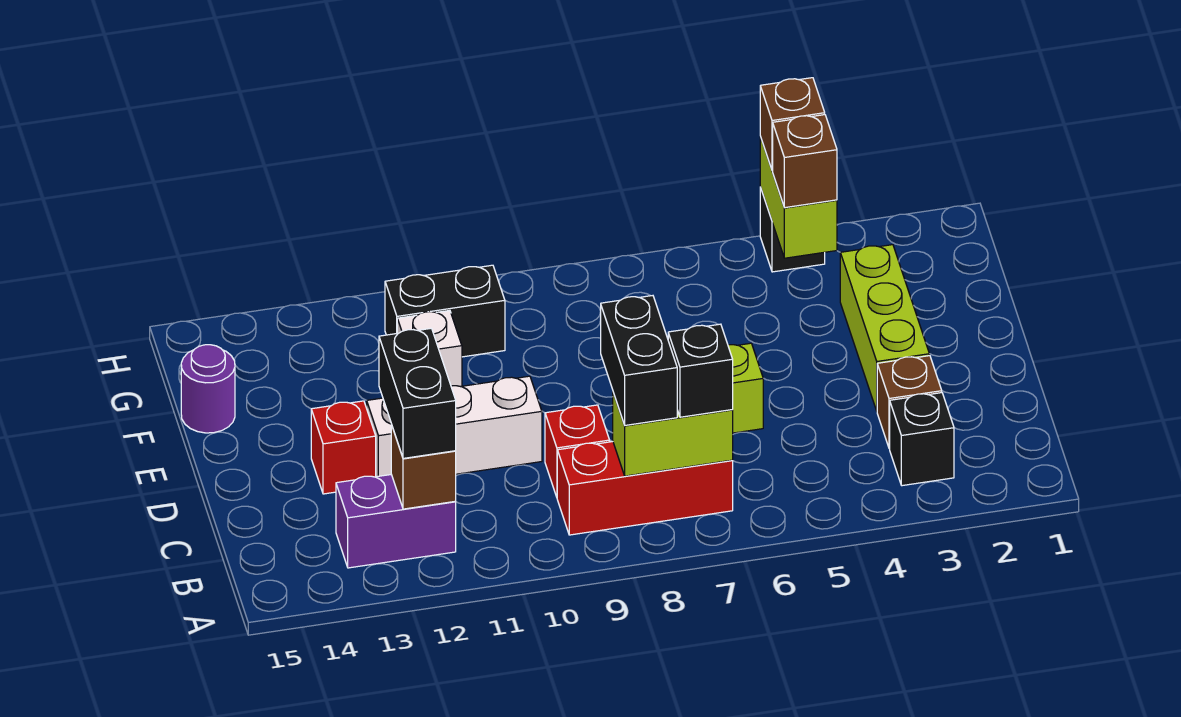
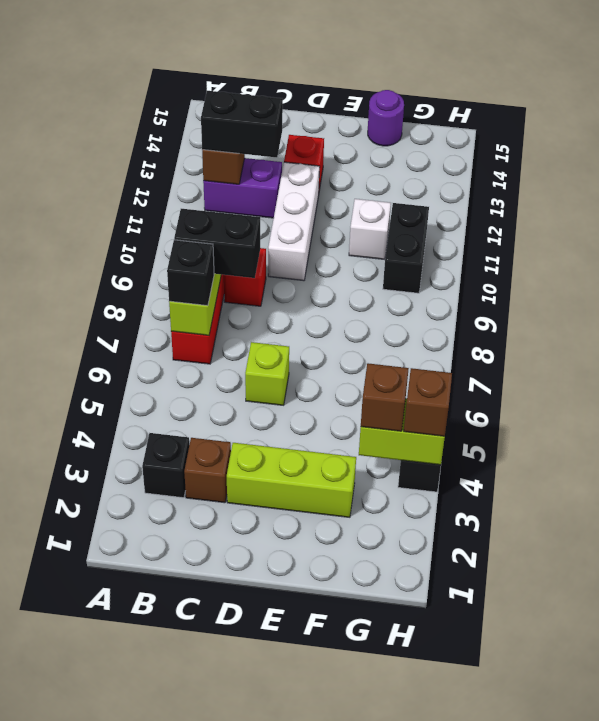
purple 1x2 brick [336,474,456,568] -> purple 1x2 brick turned to [203,158,282,218]

